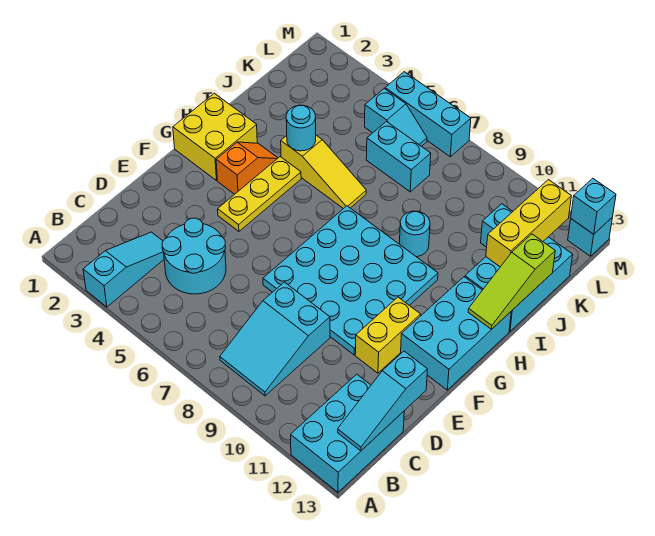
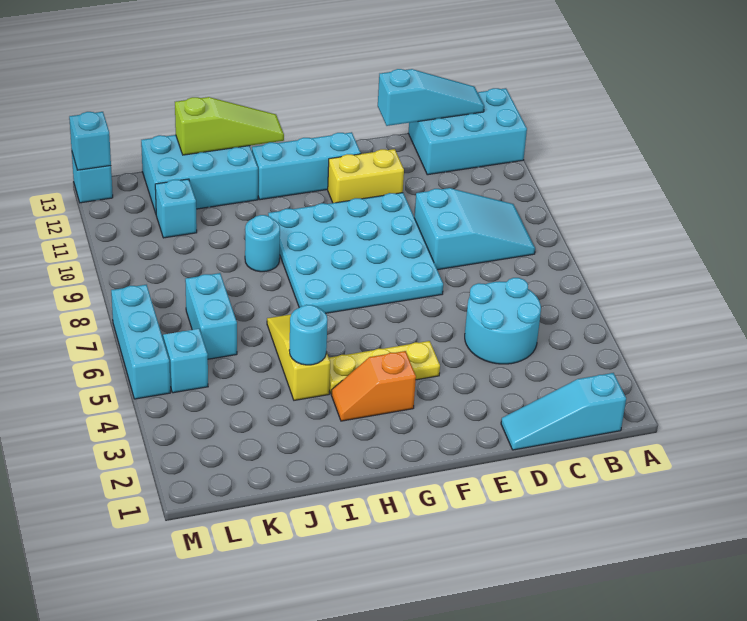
cyan 1x3 slope [83,232,164,307] -> cyan 1x3 slope moved to [501,373,626,450]
cyan 2x3 brick [401,277,511,390] -> cyan 1x3 brick [252,132,361,200]
yellow 2x2 brick [173,93,257,181] -> none
yellow 1x3 brick [486,180,571,267] -> none

